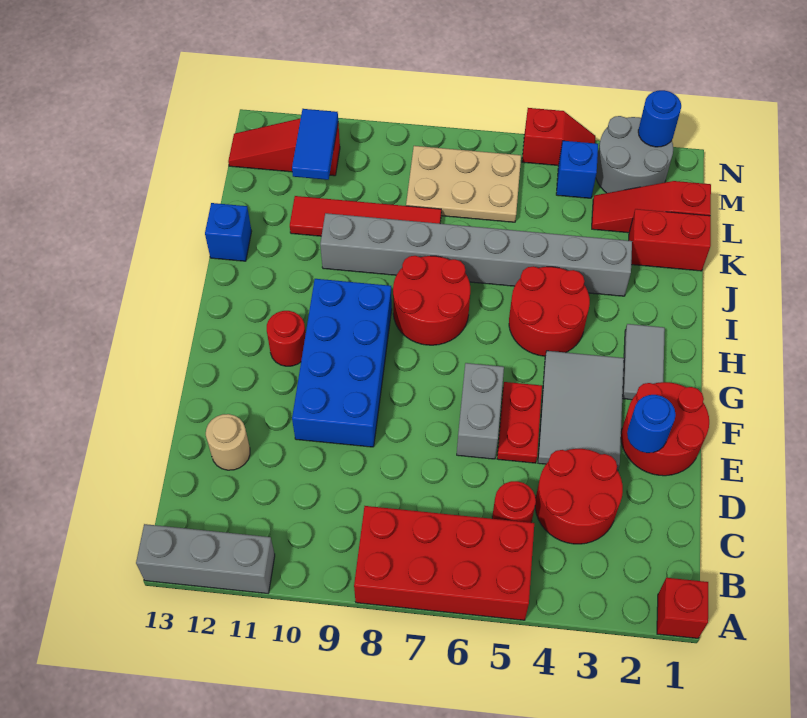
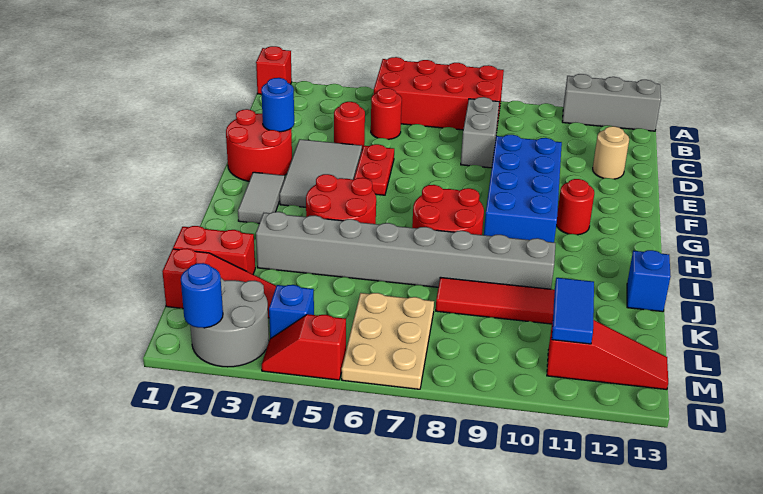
red 2x2 round brick [535,449,623,544] -> red 1x1 round brick [334,102,365,149]
grey 1x2 brick [457,363,504,459] -> grey 1x2 brick moved to [461,97,499,168]
tan 2x3 plate [406,146,521,222] -> tan 2x3 plate turned to [342,293,434,389]

